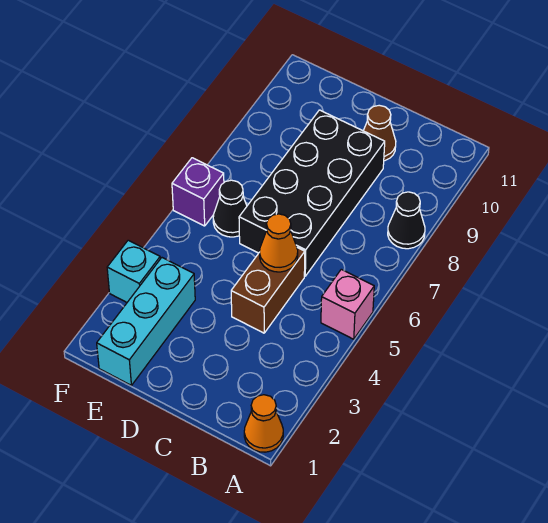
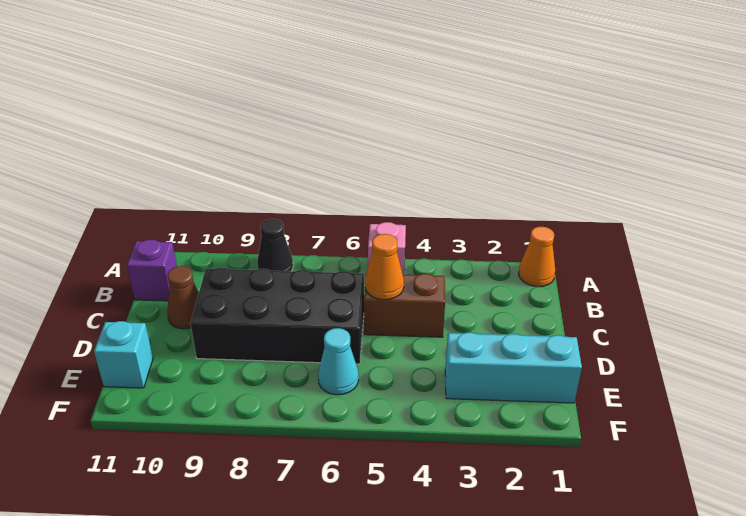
black 1x1 cone [213,180,247,237] -> cyan 1x1 cone [318,328,359,395]
cyan 1x1 brick [107,240,160,302] -> cyan 1x1 brick moved to [94,321,153,388]
purple 1x1 brick [172,158,224,226] -> purple 1x1 brick moved to [127,240,177,301]

